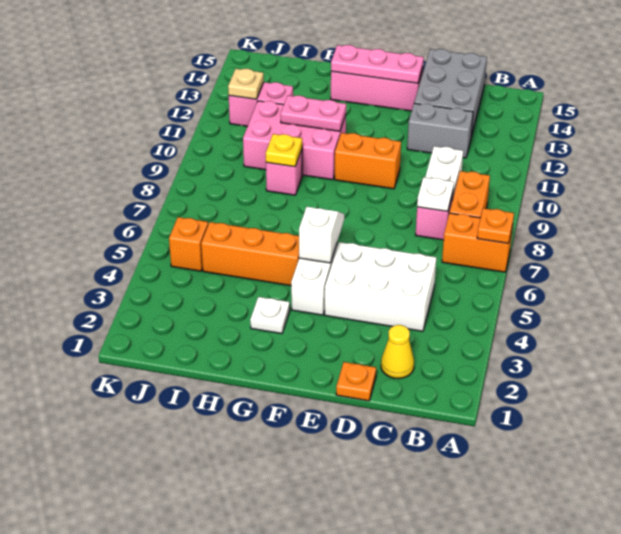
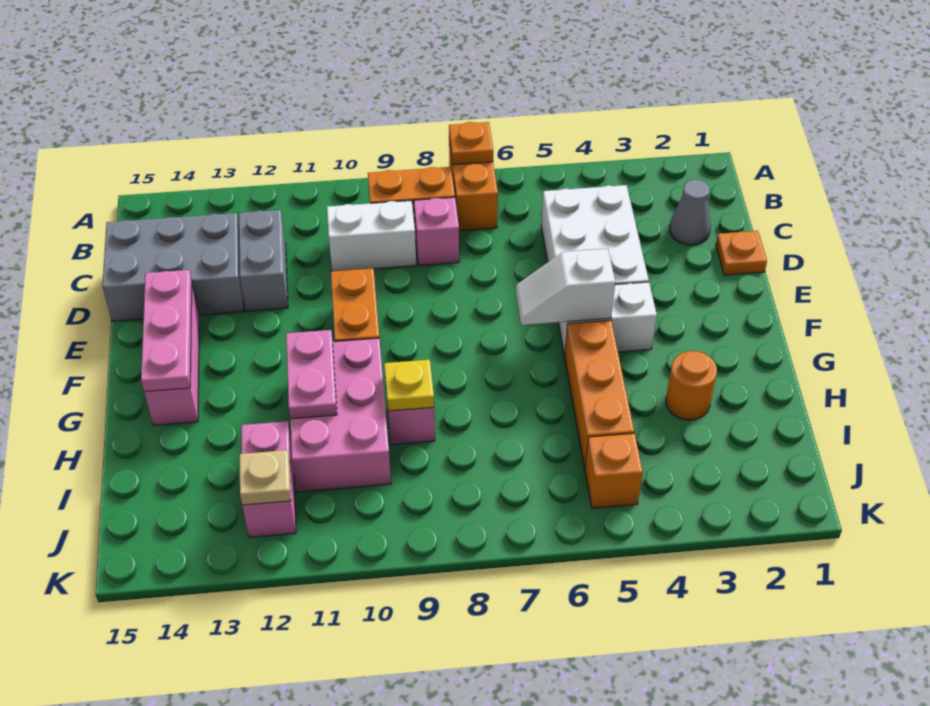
yellow 1x1 cone [381,325,414,379] -> grey 1x1 cone [670,179,711,245]
white 1x1 plate [417,177,454,211] -> none
white 1x1 plate [250,297,290,334] -> none
none -> orange 1x1 round brick [666,351,717,420]

